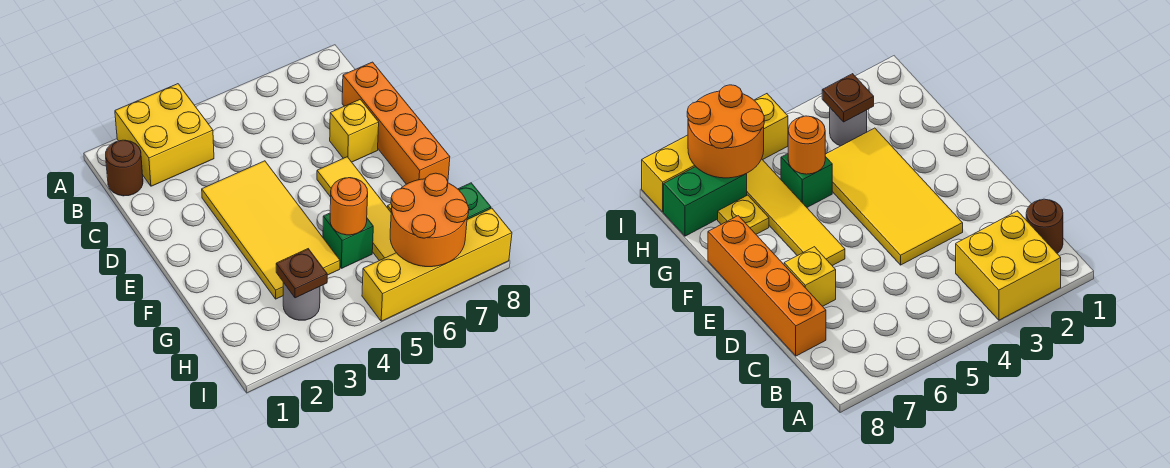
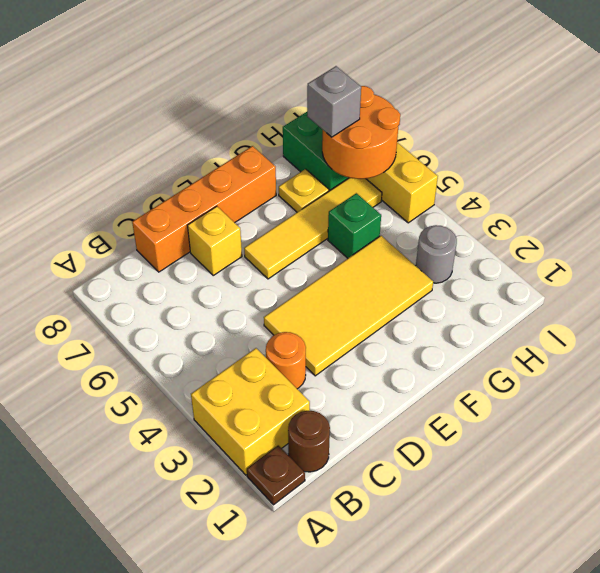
orange 1x1 round brick [330,178,368,235] -> orange 1x1 round brick moved to [266,332,306,389]
brown 1x1 plate [276,249,327,298] -> brown 1x1 plate moved to [247,445,305,505]
none -> grey 1x1 brick [307,66,361,137]

